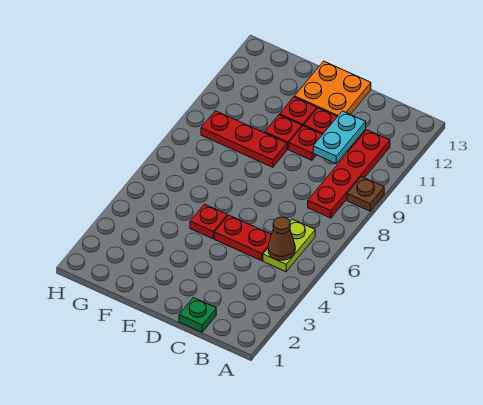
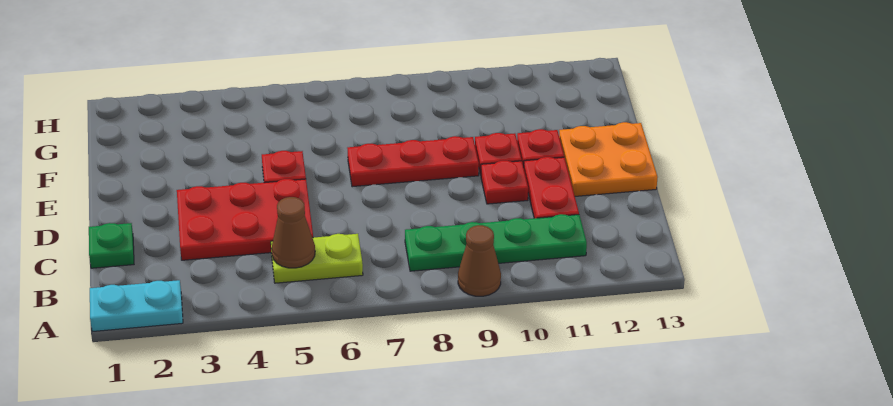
brown 1x1 plate [347,177,384,211] -> brown 1x1 cone [458,225,501,296]
red 1x4 plate [308,130,390,218] -> green 1x4 plate [405,214,587,271]
red 1x2 plate [214,215,272,261] -> red 2x3 plate [177,179,313,260]
cyan 1x2 plate [313,111,366,163] -> cyan 1x2 plate moved to [90,280,183,332]
red 1x3 plate [201,111,287,167] -> red 1x3 plate turned to [348,136,479,187]

